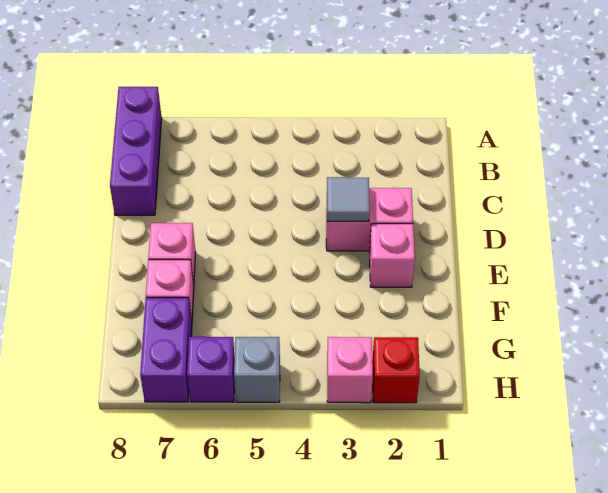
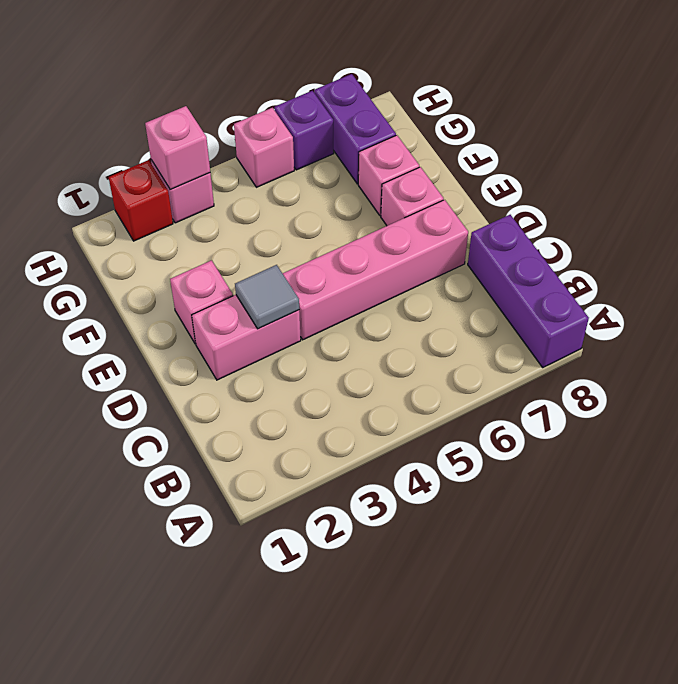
none -> pink 1x4 brick [283,200,468,340]
none -> pink 1x1 brick [145,106,210,189]
grey 1x1 brick [234,337,280,402] -> pink 1x1 brick [234,108,294,187]

